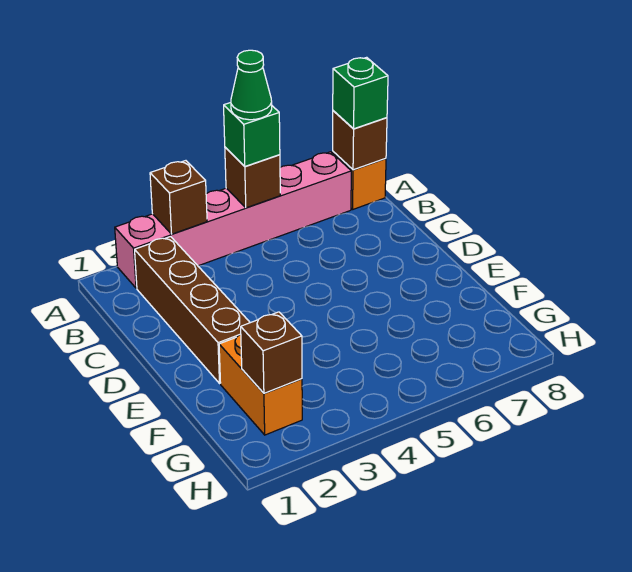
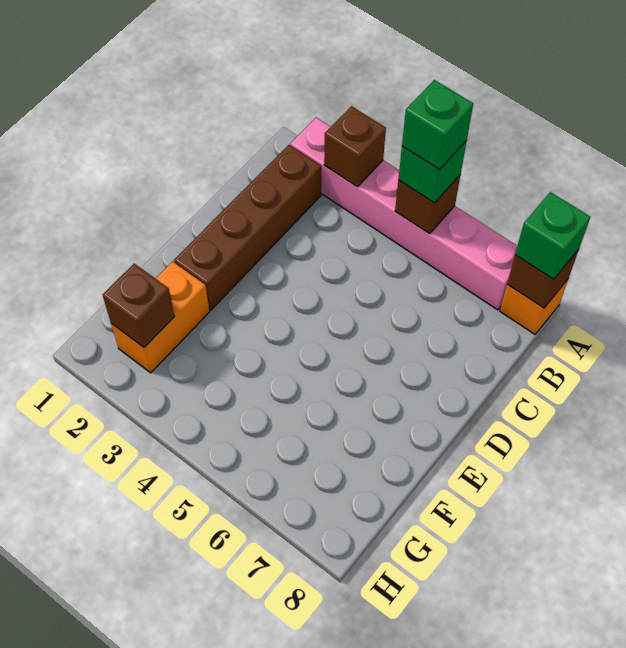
green 1x1 cone [231,50,272,120] -> green 1x1 brick [402,80,473,170]

